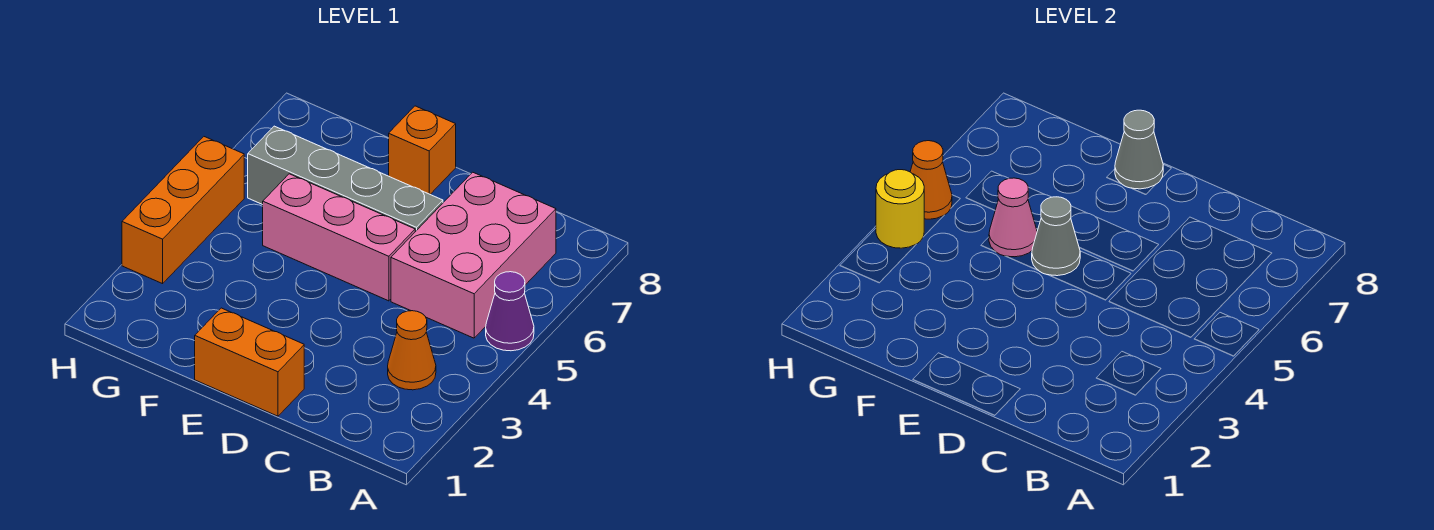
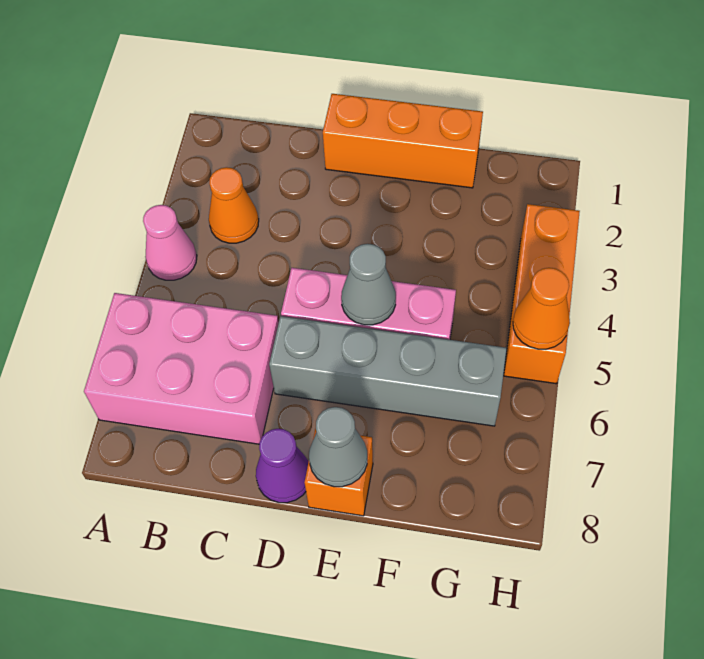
purple 1x1 cone [486,272,534,351] -> purple 1x1 cone moved to [256,429,309,503]
pink 2x3 brick [391,172,556,338] -> pink 2x3 brick turned to [84,293,279,444]
orange 1x2 brick [195,308,304,416] -> orange 1x3 brick [323,94,483,188]
pink 1x1 cone [989,178,1037,257] -> pink 1x1 cone moved to [143,205,197,280]
yellow 1x1 round brick [876,170,924,248] -> none

